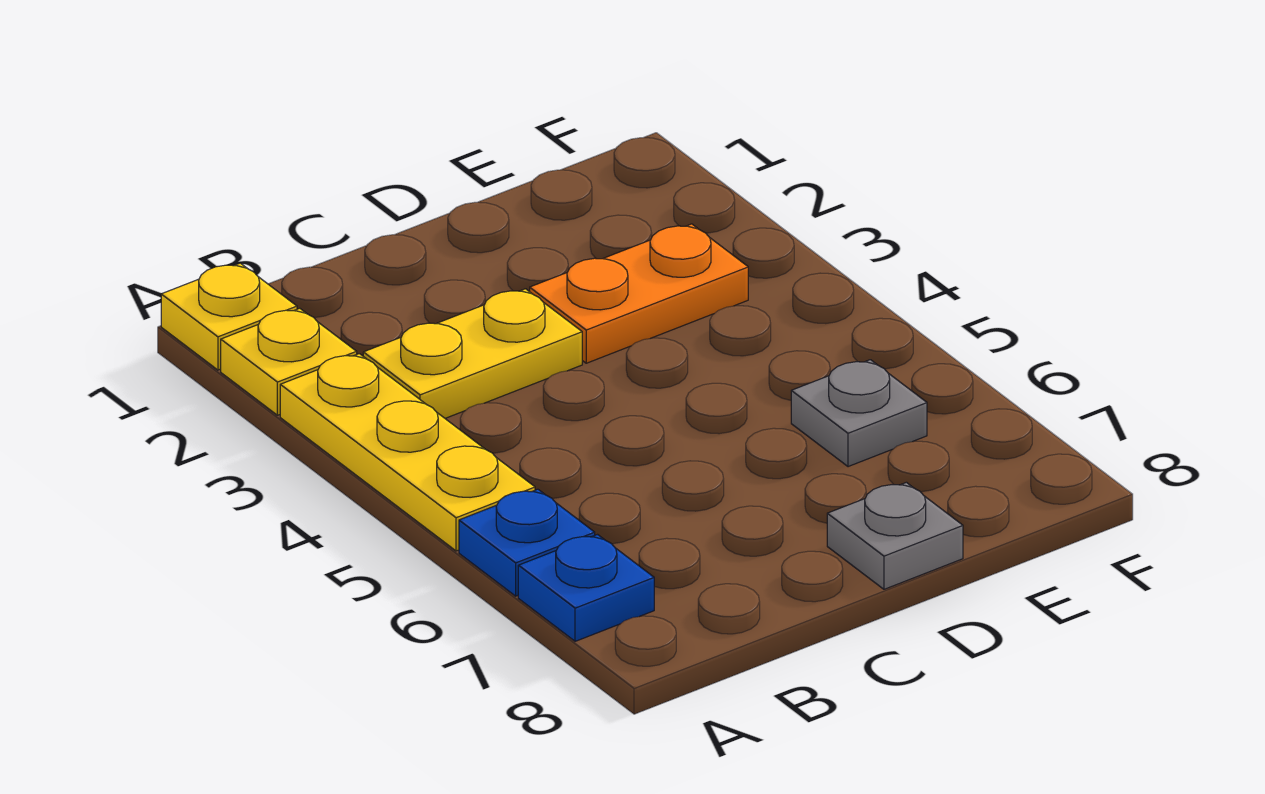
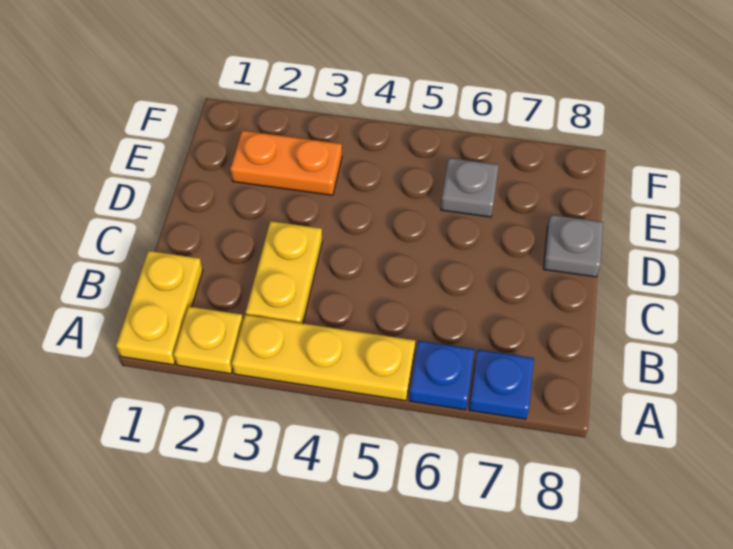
yellow 1x1 plate [161,263,297,370] -> yellow 1x2 plate [116,251,203,365]
orange 1x2 plate [530,224,748,363] -> orange 1x2 plate turned to [230,131,342,195]

